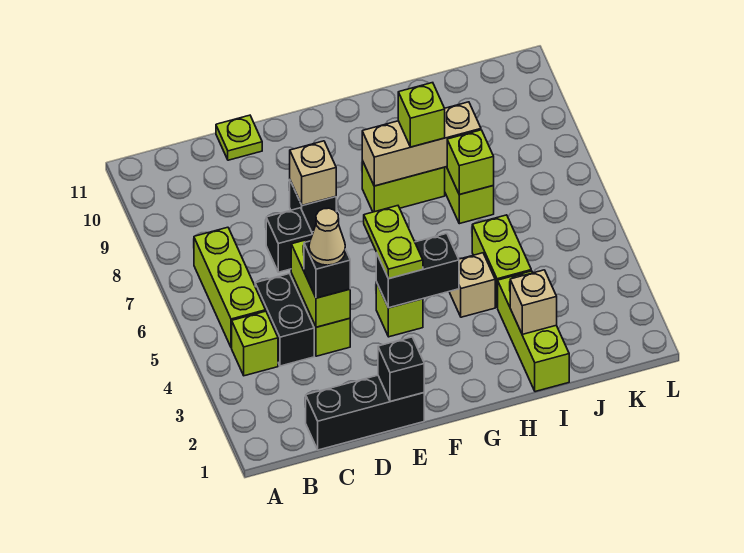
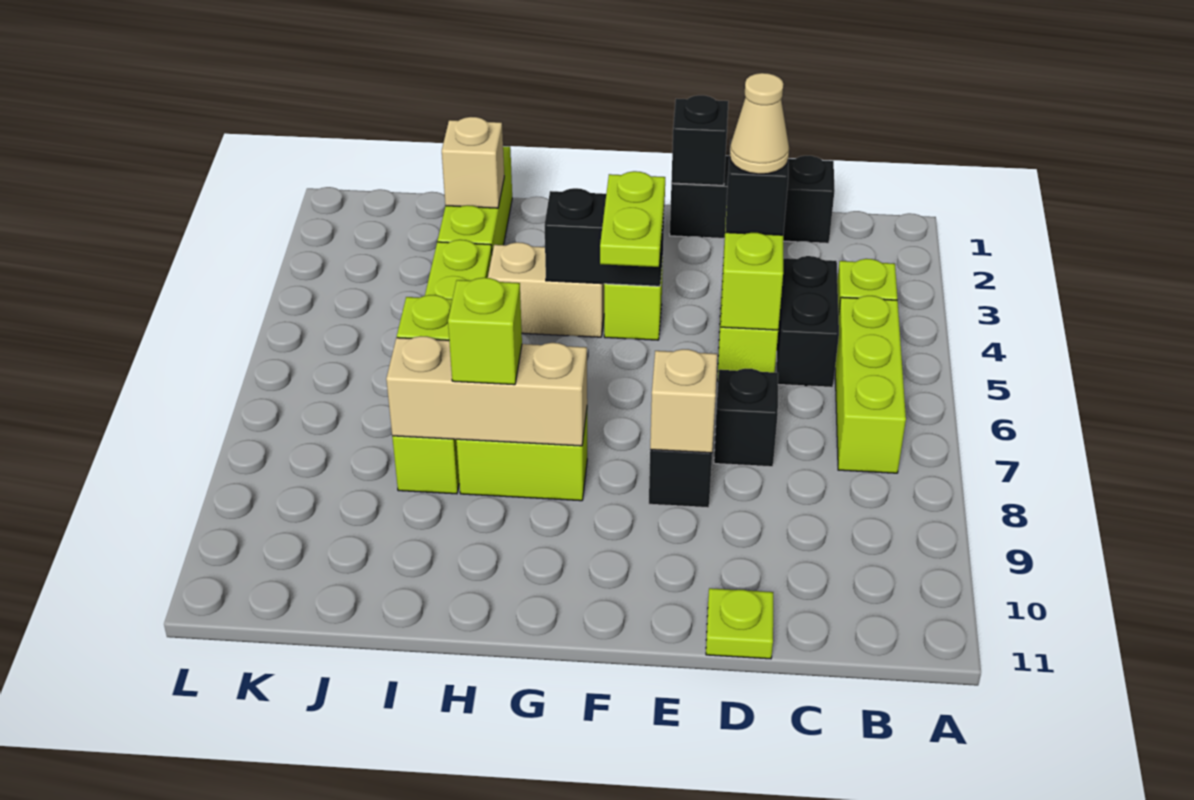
tan 1x1 brick [449,253,495,317] -> tan 1x2 brick [488,242,604,337]

